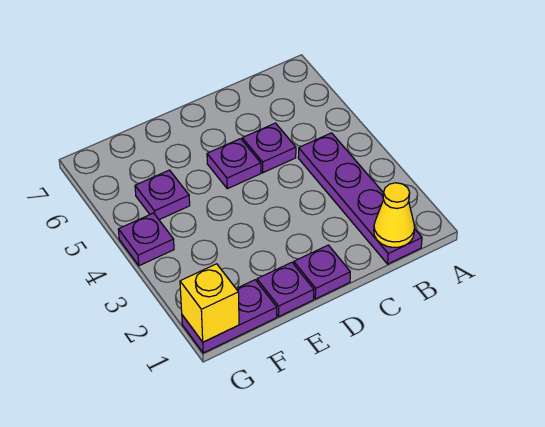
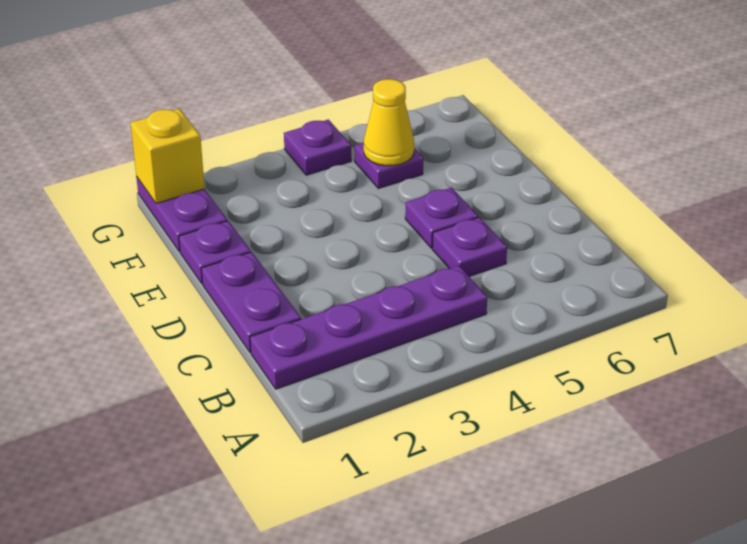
yellow 1x1 cone [374,183,415,247] -> yellow 1x1 cone moved to [364,79,414,166]
purple 1x1 plate [294,245,350,299] -> purple 1x2 plate [201,252,301,352]

